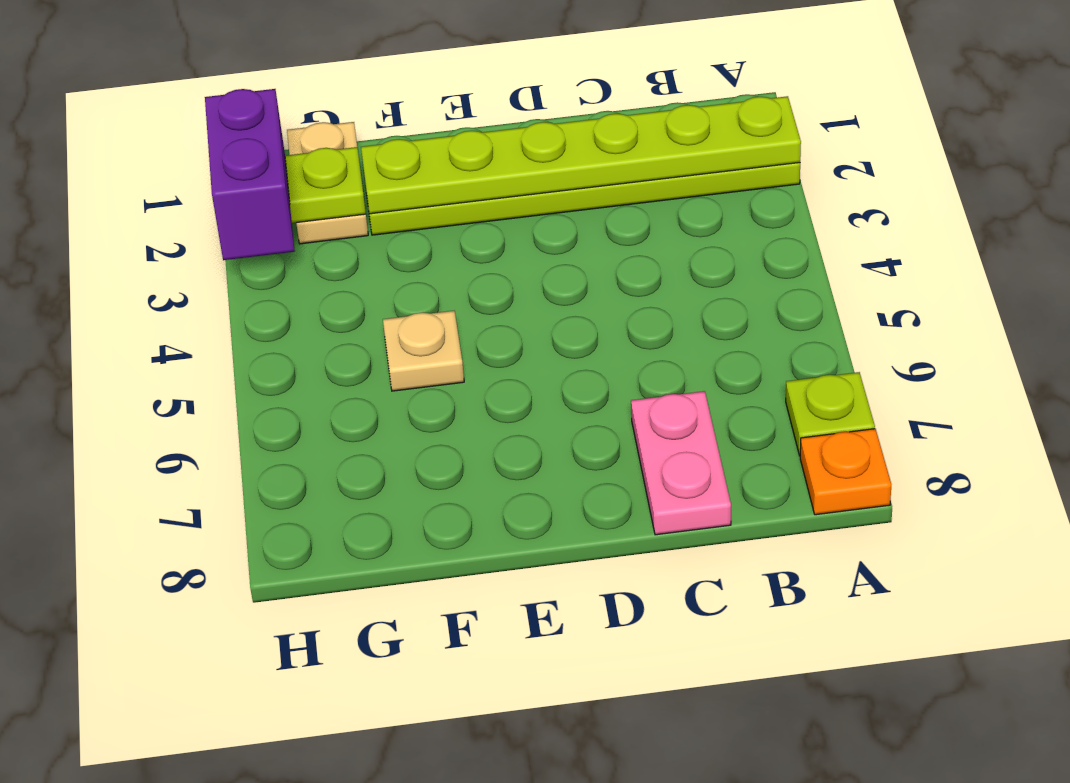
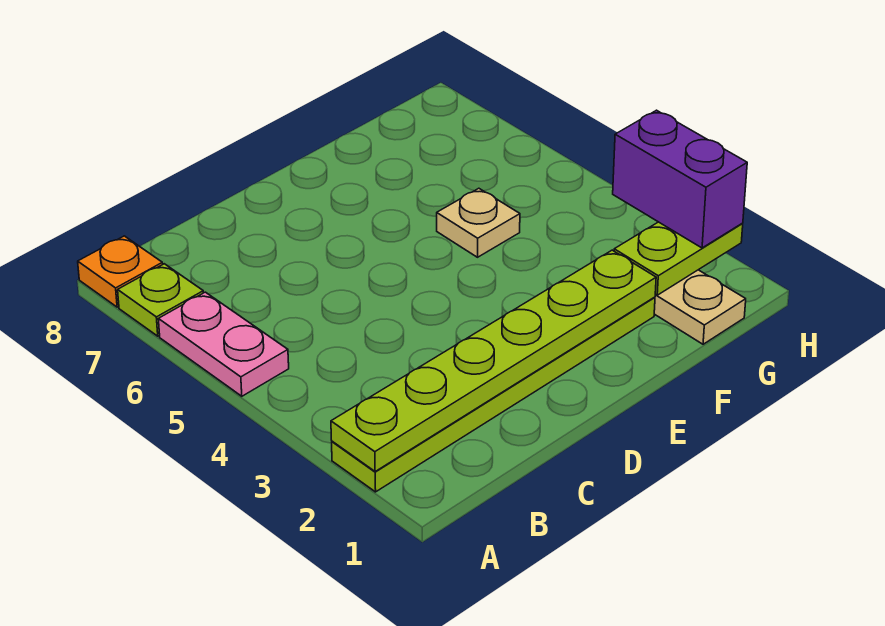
pink 1x2 plate [631,391,731,535] -> pink 1x2 plate moved to [158,292,289,396]

